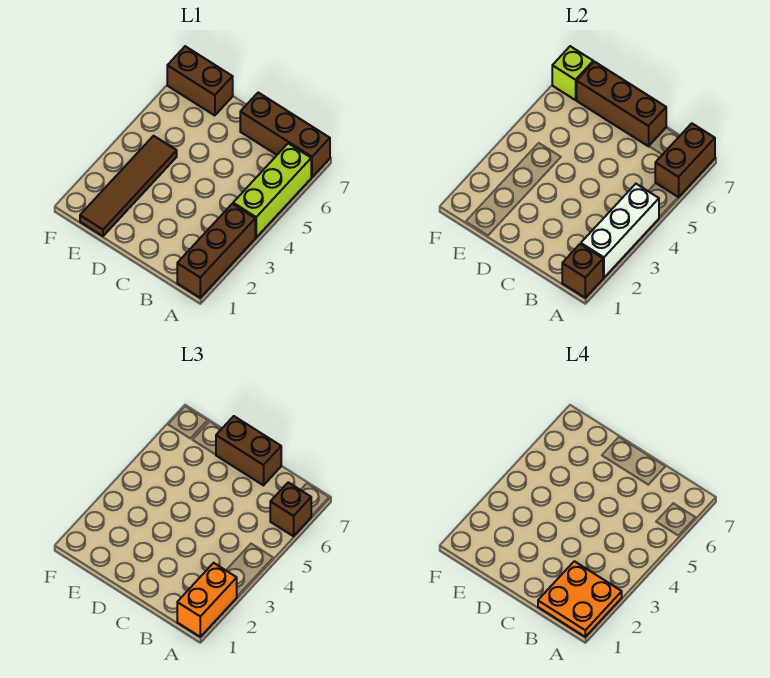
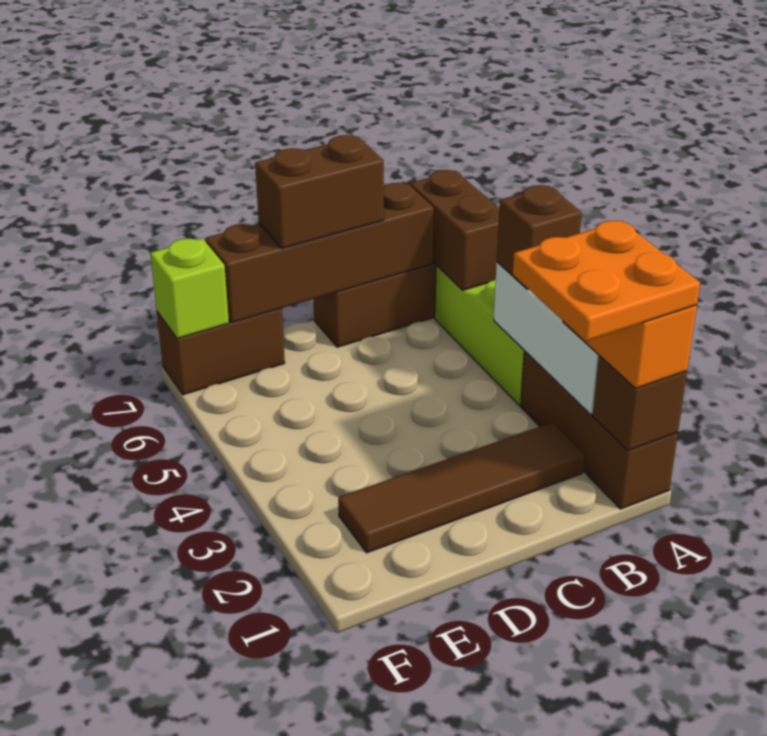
brown 1x1 brick [270,482,311,536] -> brown 1x1 brick moved to [497,185,582,289]
brown 1x3 brick [577,62,666,146] -> brown 1x4 brick [205,183,434,322]
brown 1x4 tile [80,136,177,236] -> brown 1x4 tile turned to [338,423,584,553]

